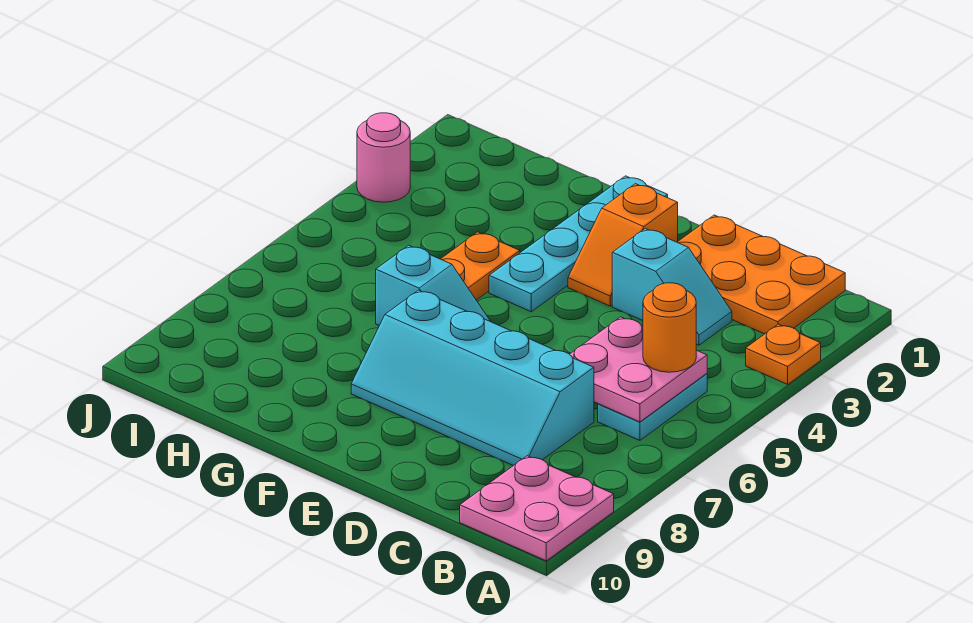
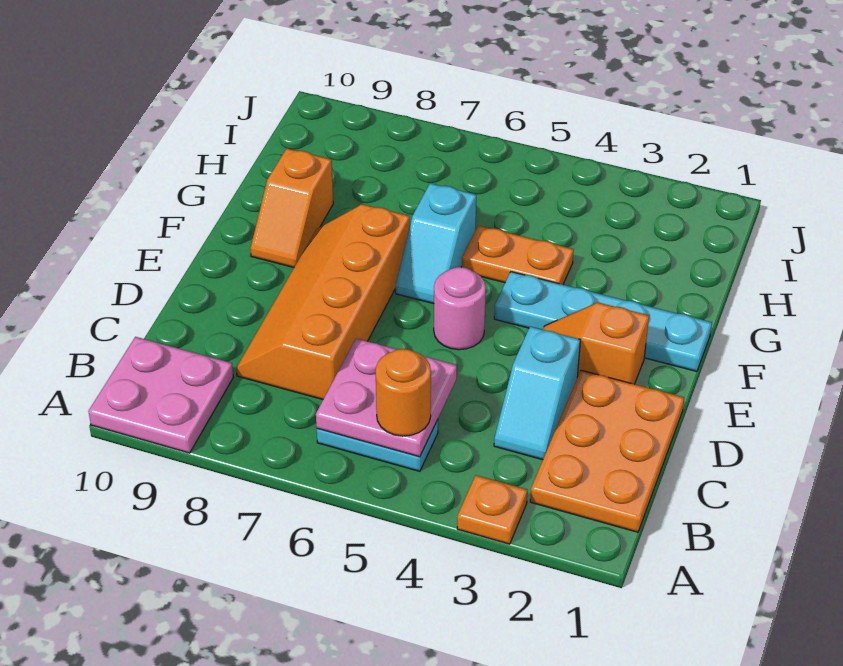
cyan 2x4 slope [351,290,594,466] -> orange 2x4 slope [236,204,410,399]
none -> orange 1x2 slope [251,148,333,267]
pink 1x1 round brick [357,113,410,202] -> pink 1x1 round brick moved to [434,267,486,350]

